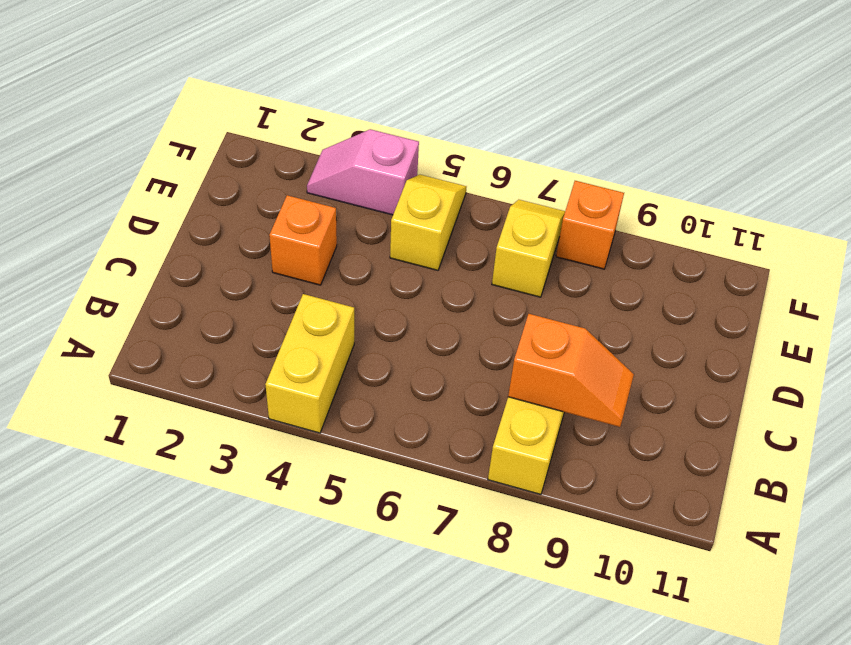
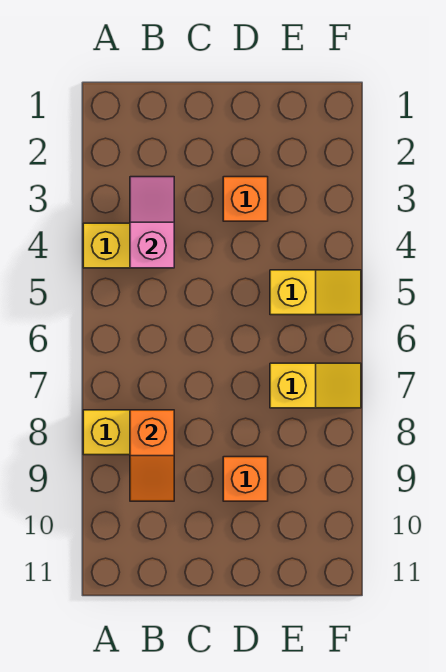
pink 1x2 slope [307,129,419,215] -> pink 1x2 slope moved to [130,177,174,268]
orange 1x1 brick [556,181,624,269] -> orange 1x1 brick moved to [223,457,268,501]

